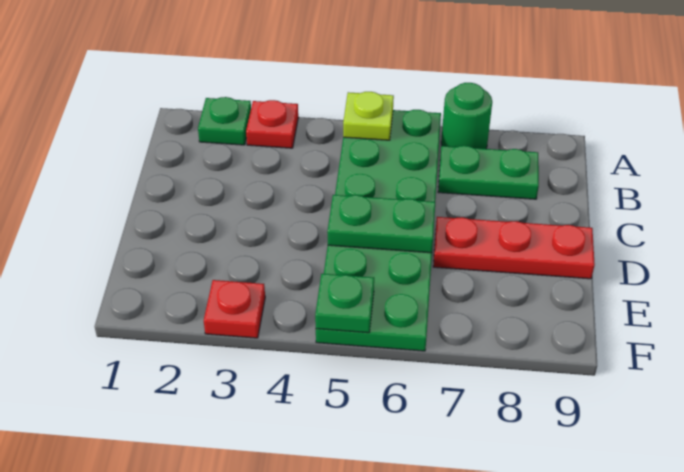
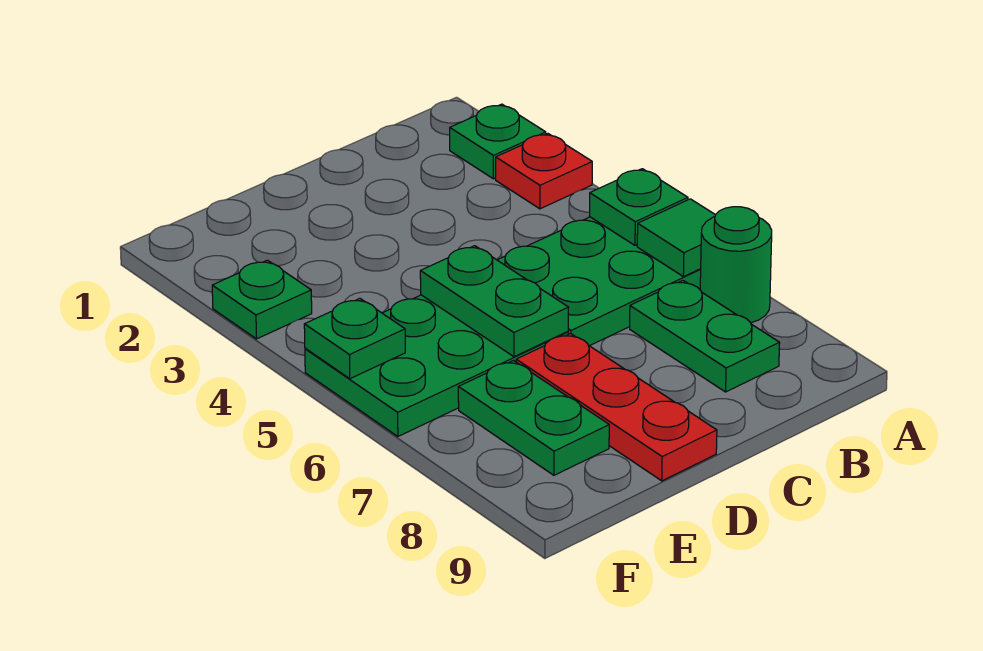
lime 1x1 plate [343,92,394,140] -> green 1x1 plate [590,169,688,245]
none -> green 1x1 tile [637,199,715,277]
none -> green 1x2 plate [458,361,609,475]
red 1x1 plate [204,280,265,338] -> green 1x1 plate [212,260,312,339]

